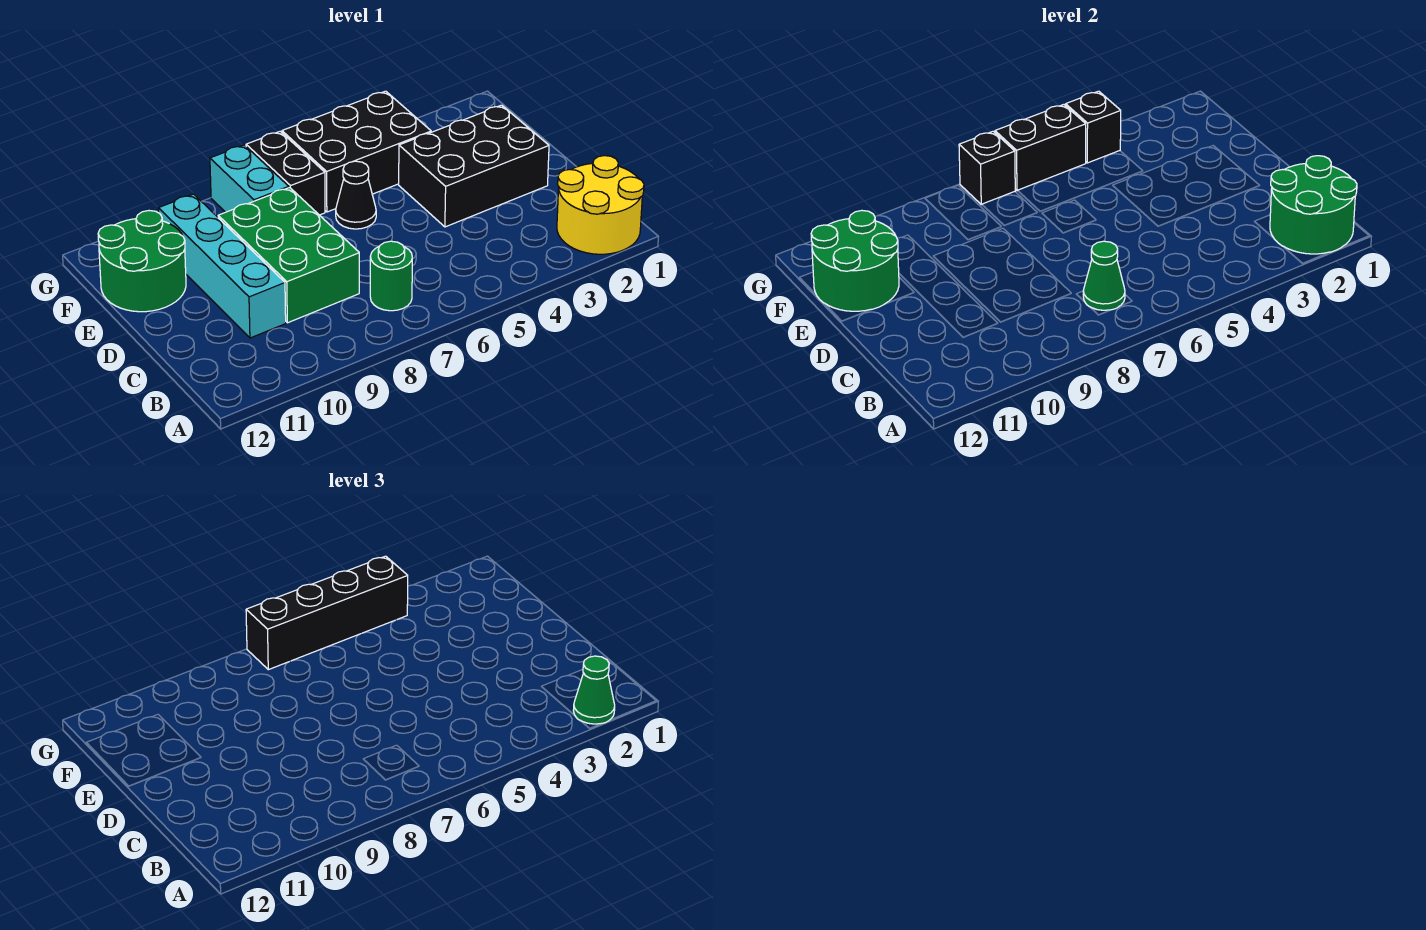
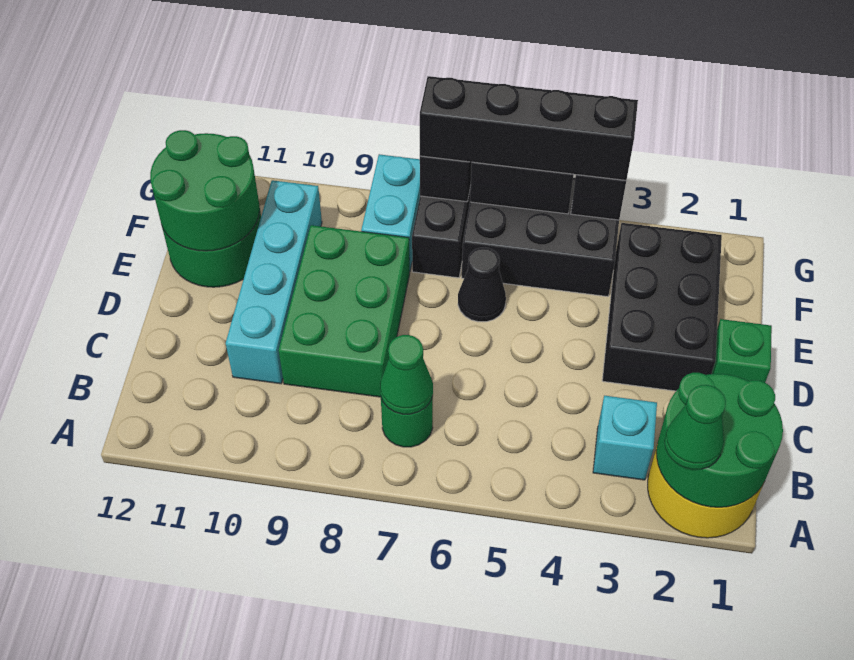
none -> cyan 1x1 brick [593,396,657,480]
none -> green 1x1 brick [712,319,772,382]
black 2x3 brick [399,105,549,227] -> black 2x3 brick turned to [602,223,722,391]

